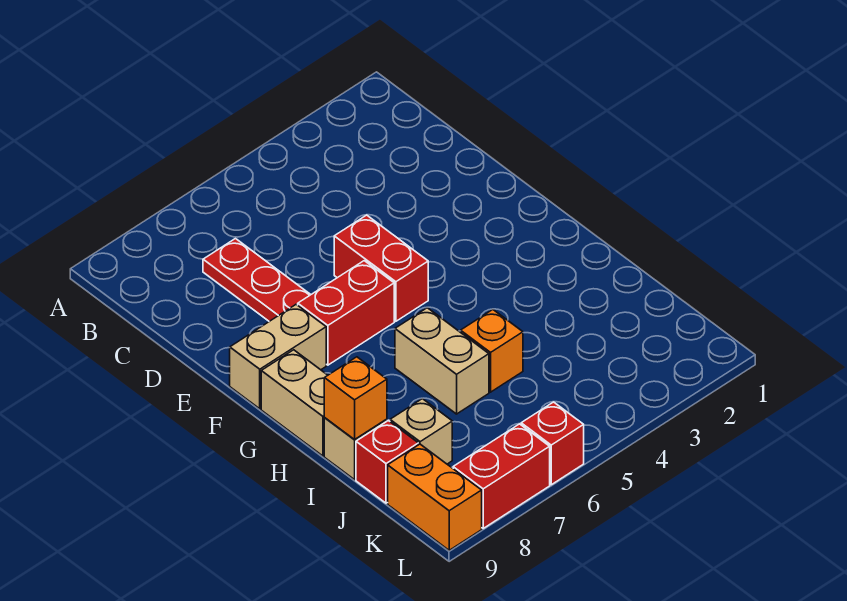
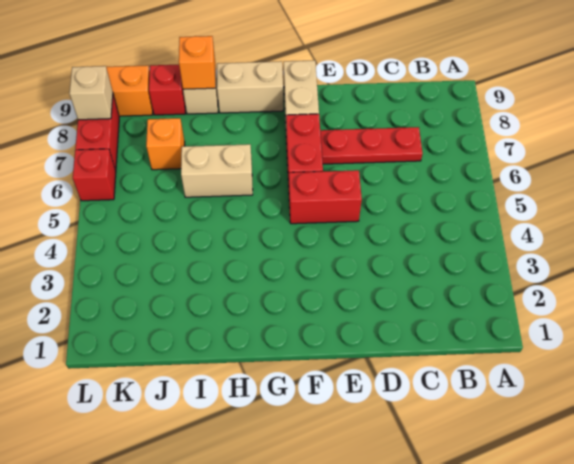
orange 1x1 brick [461,310,523,392] -> orange 1x1 brick moved to [146,118,185,170]
tan 1x1 brick [390,399,452,464] -> tan 1x1 brick moved to [69,66,113,120]

